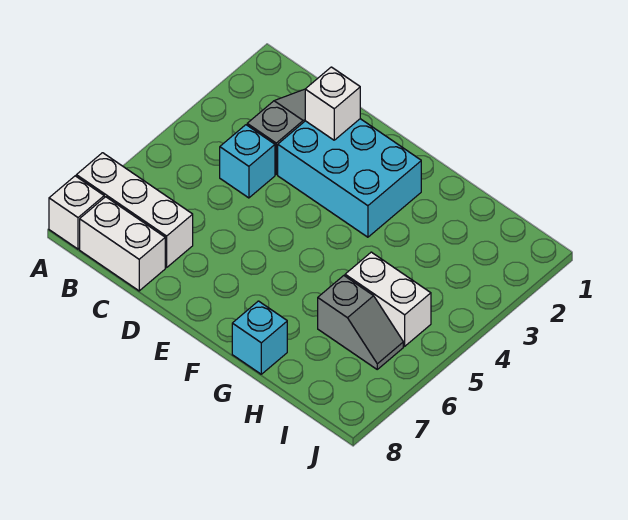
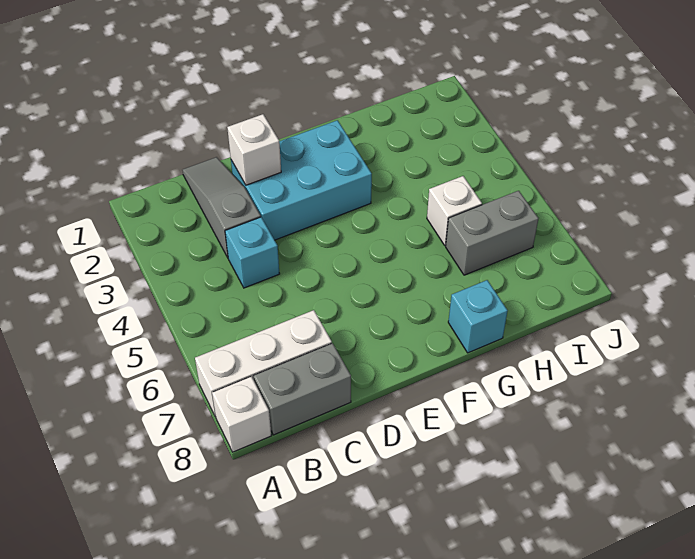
white 1x2 brick [80,197,165,291] -> grey 1x2 brick [254,343,351,435]
white 1x2 brick [345,252,431,346] -> white 1x1 brick [427,176,482,246]
grey 1x2 slope [318,276,403,369] -> grey 1x2 brick [446,191,538,275]

